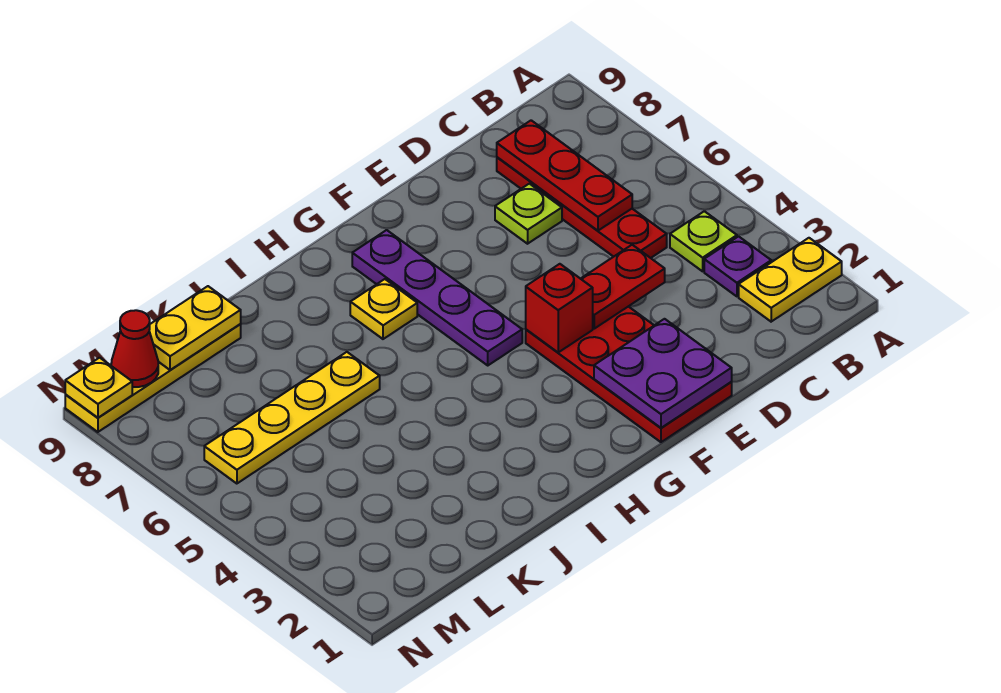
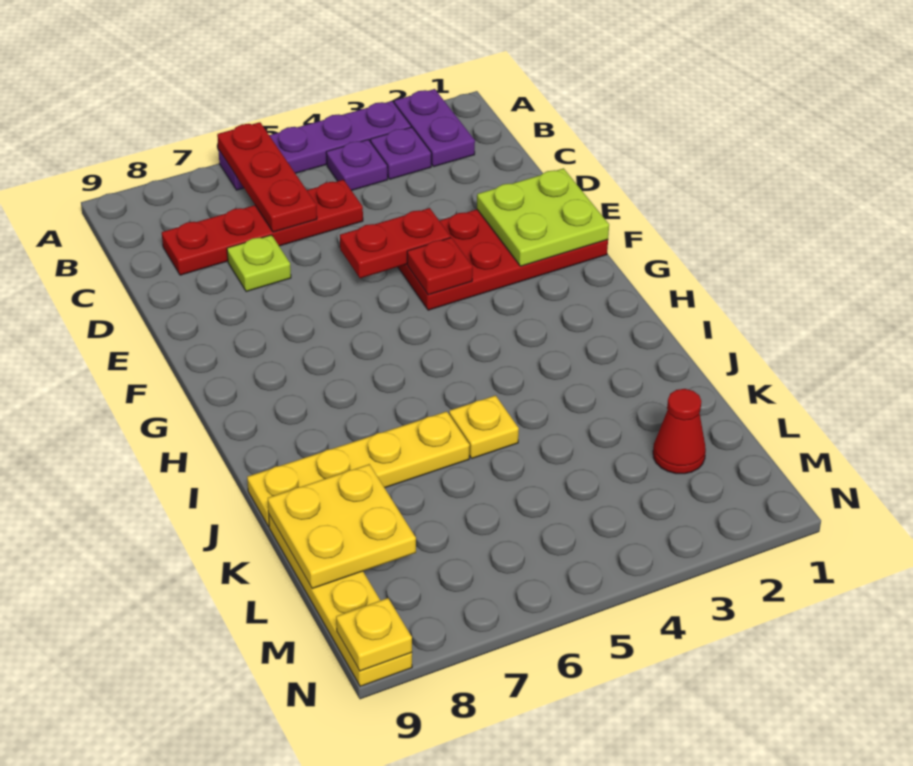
yellow 1x2 plate [739,238,842,322] -> purple 1x2 plate [394,89,475,167]
lime 1x1 plate [670,211,737,271] -> purple 1x1 plate [326,140,388,190]
red 1x3 plate [497,120,632,231] -> red 1x3 plate turned to [217,122,317,232]
red 1x2 plate [581,245,665,329] -> red 1x2 plate turned to [340,208,450,278]
purple 2x2 plate [594,319,732,428] -> lime 2x2 plate [477,168,609,266]
red 1x1 brick [526,264,593,352] -> red 1x1 plate [407,238,473,295]
purple 1x4 plate [352,230,522,365] -> purple 1x4 plate moved to [218,101,411,190]
yellow 1x1 plate [350,279,417,339] -> yellow 1x1 plate moved to [449,395,519,458]
yellow 1x4 plate [204,352,380,484] -> yellow 1x4 plate turned to [247,411,470,527]
yellow 1x2 plate [149,286,241,370] -> yellow 2x2 plate [268,464,416,589]
red 1x1 cone [111,310,158,387] -> red 1x1 cone moved to [653,389,706,474]

